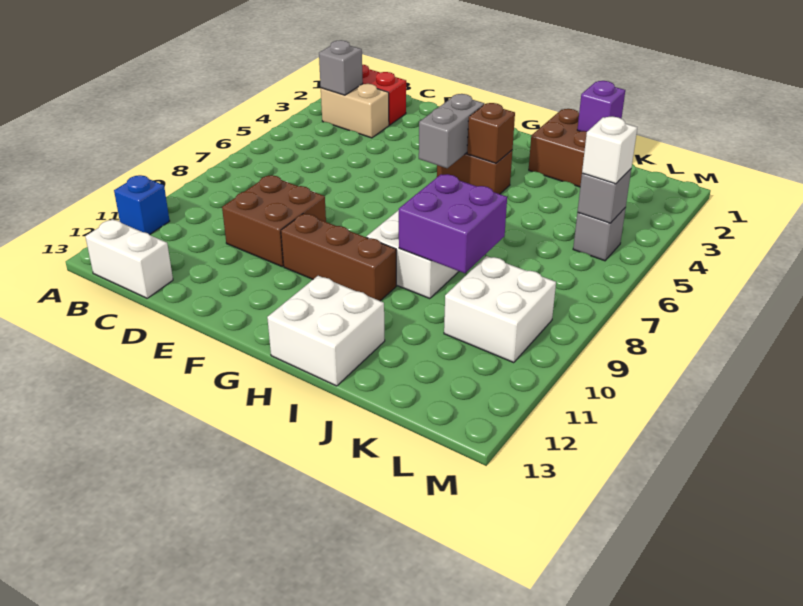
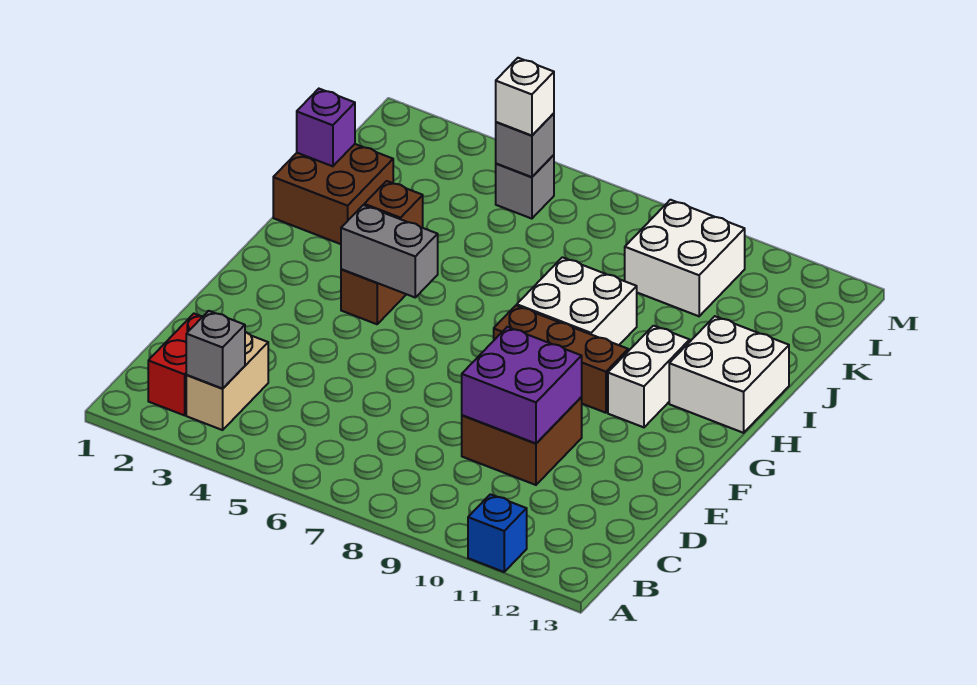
white 1x2 brick [85,219,173,298] -> white 1x2 brick moved to [608,326,690,427]
brown 1x3 brick [281,214,396,301] -> brown 1x3 brick turned to [494,306,628,413]
purple 2x2 brick [399,174,507,273] -> purple 2x2 brick moved to [462,327,582,443]

